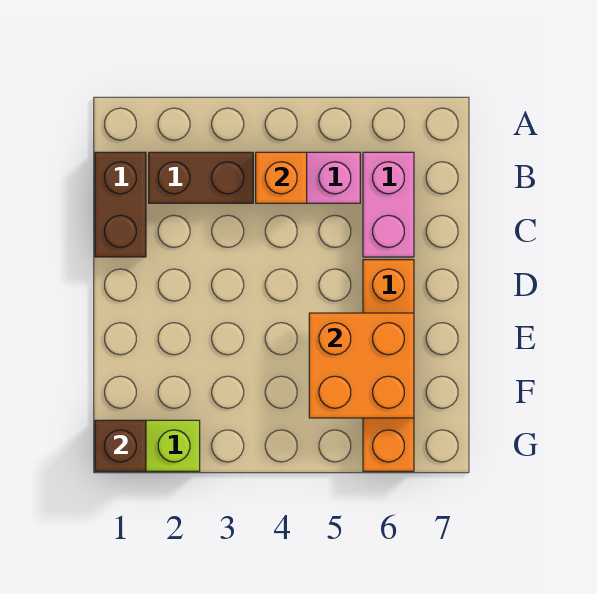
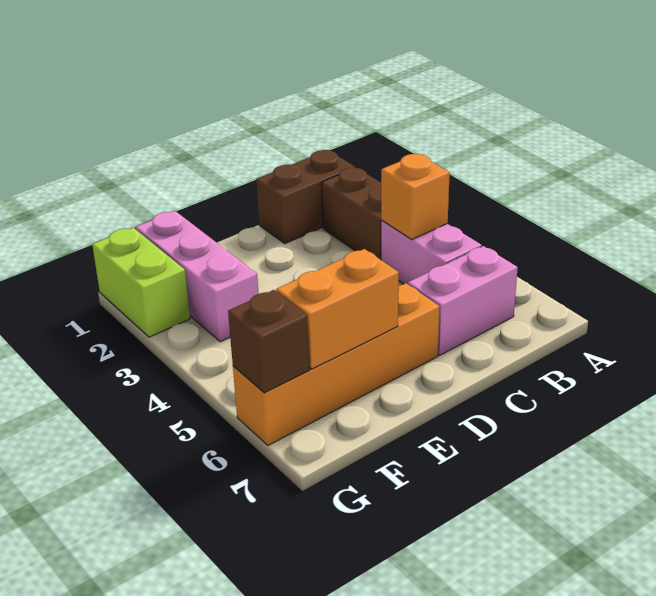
orange 2x2 brick [309,313,414,418] -> orange 1x2 brick [276,249,399,369]
none -> pink 1x3 brick [136,211,258,342]
brown 1x1 brick [95,420,146,471] -> brown 1x1 brick moved to [228,290,309,393]

